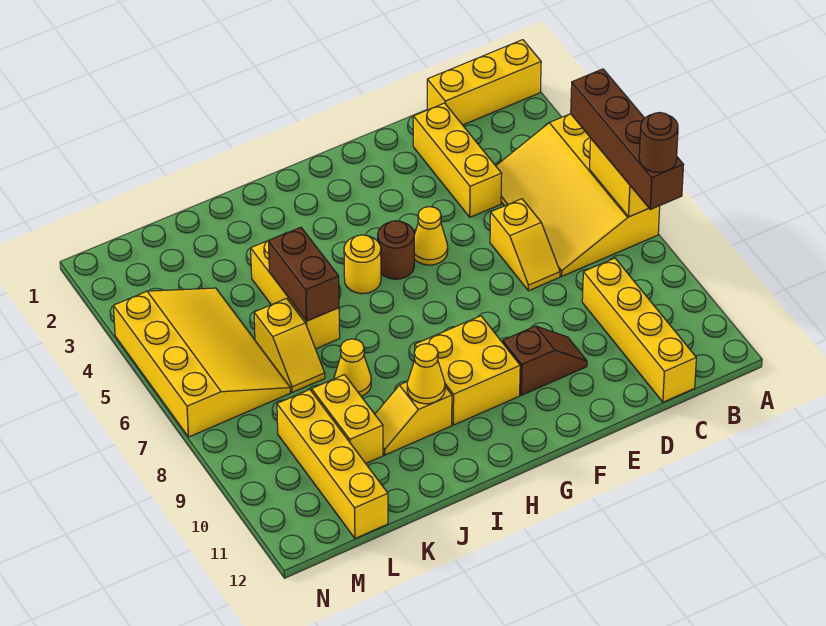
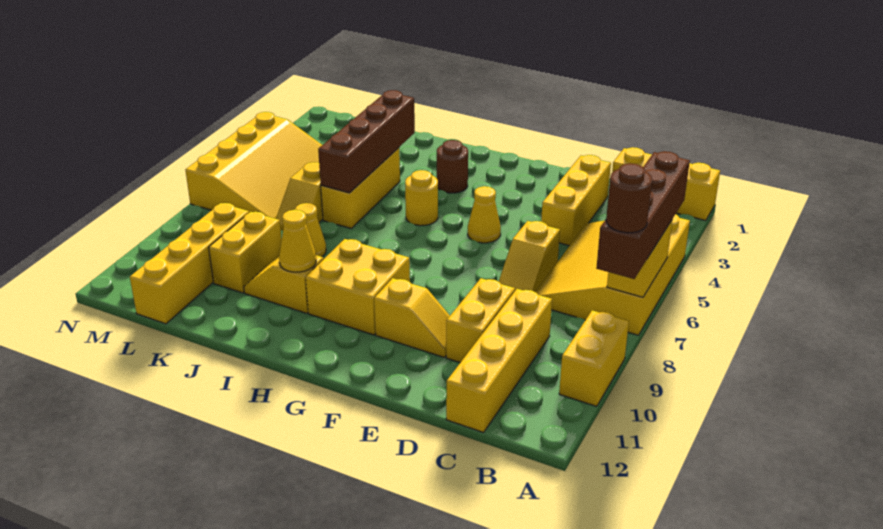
none -> yellow 1x2 brick [559,310,629,406]
none -> yellow 1x2 brick [446,278,515,363]
brown 1x2 slope [503,326,587,395] -> yellow 1x2 slope [374,278,450,358]
brown 1x1 round brick [378,221,414,279] -> brown 1x1 round brick moved to [437,140,468,193]
brown 1x2 brick [269,227,339,321] -> brown 1x4 brick [318,90,415,193]

